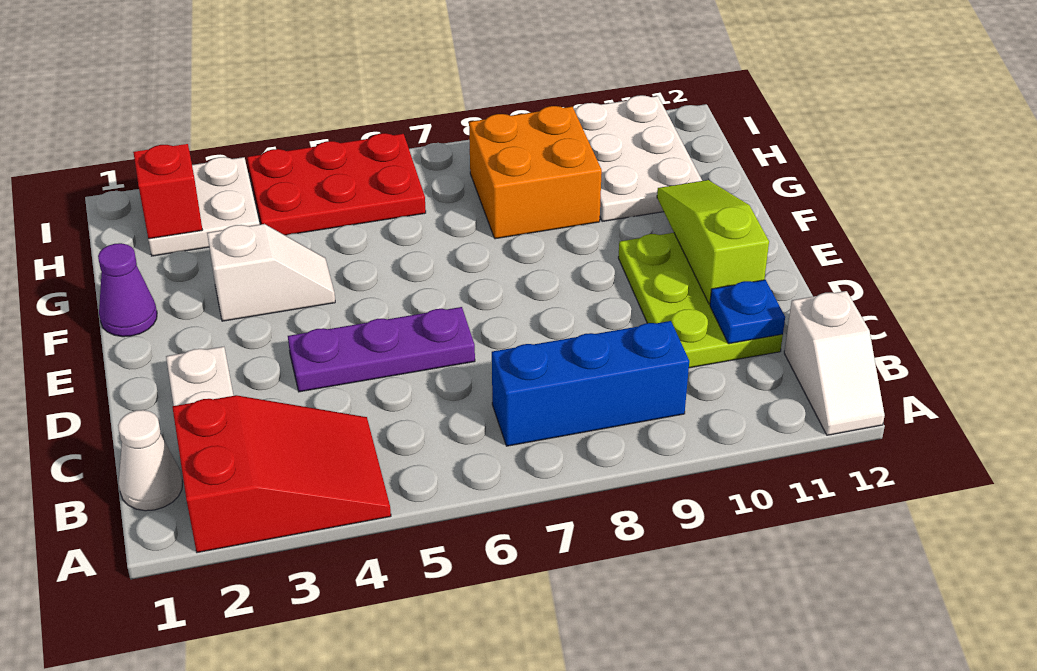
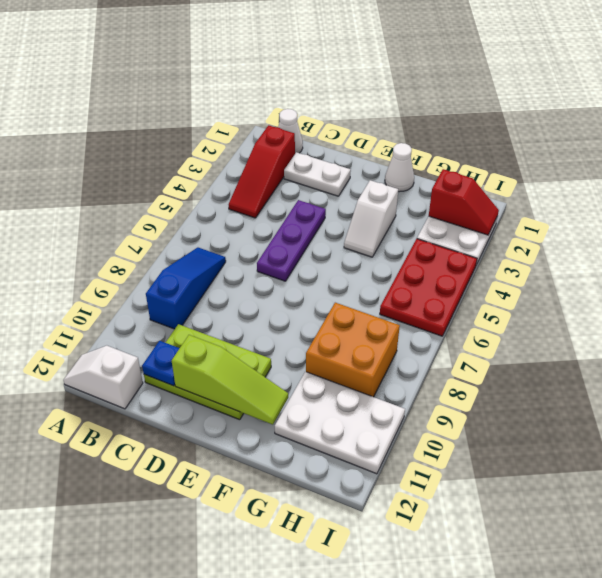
red 2x3 slope [172,395,391,553] -> red 1x3 slope [229,125,295,218]
blue 1x3 brick [492,321,689,446] -> blue 1x3 slope [146,248,226,329]
purple 1x1 cone [98,243,157,337] -> white 1x1 cone [385,143,414,192]

